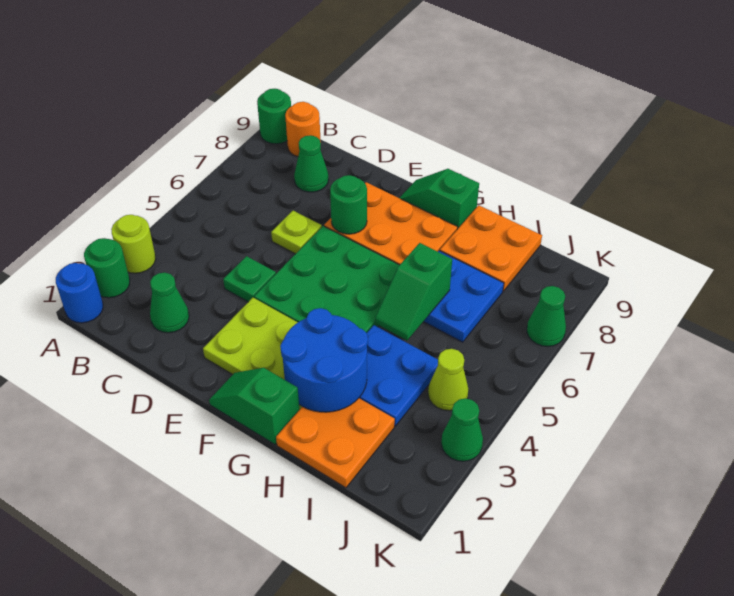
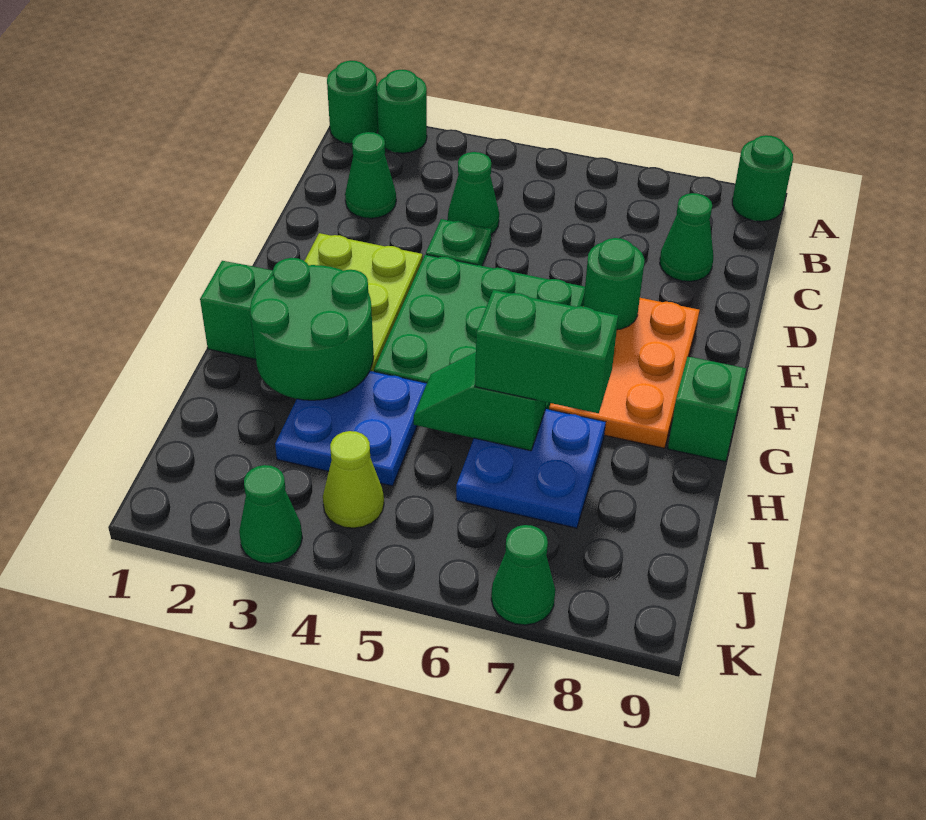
blue 1x1 round brick [56,263,103,323] -> green 1x1 round brick [327,61,378,144]
lime 1x1 round brick [111,215,156,273] -> none
orange 1x1 round brick [285,102,321,157] -> none
none -> green 1x1 cone [448,152,499,234]
lime 1x1 plate [271,211,322,254] -> none
blue 2x2 round brick [280,308,368,412] -> green 2x2 round brick [250,258,373,400]
orange 2x2 plate [276,398,395,488] -> none
none -> green 1x2 brick [475,290,618,413]
orange 2x2 plate [440,205,542,291] -> none

